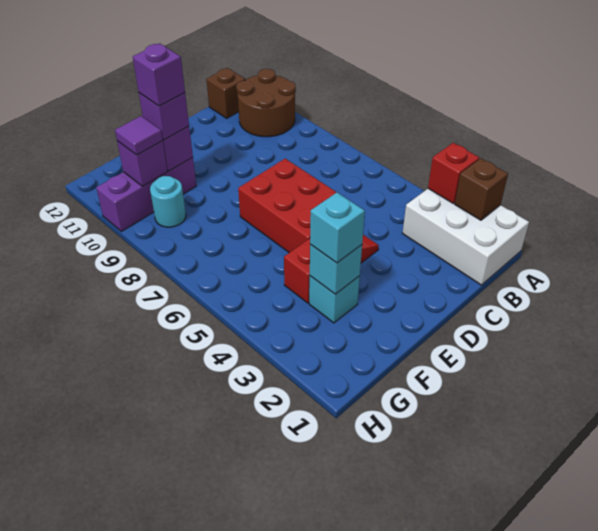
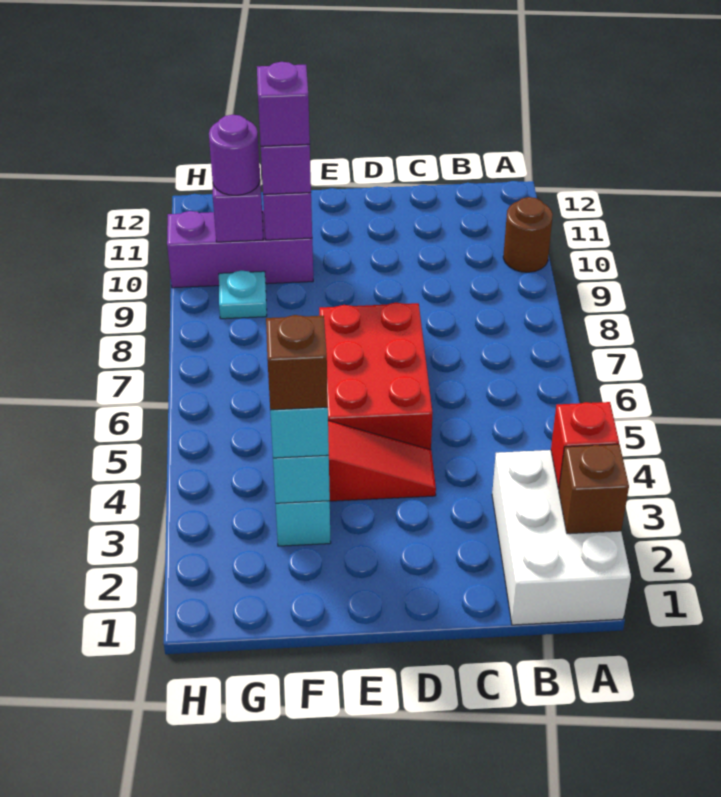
brown 2x2 round brick [236,69,296,137] -> brown 1x1 round brick [503,197,553,272]
brown 1x1 brick [206,68,245,118] -> brown 1x1 brick moved to [266,315,328,410]
cyan 1x1 round brick [150,176,186,227] -> cyan 1x1 plate [219,271,267,319]
purple 1x1 tile [115,116,163,155] -> purple 1x1 round brick [209,115,260,195]

